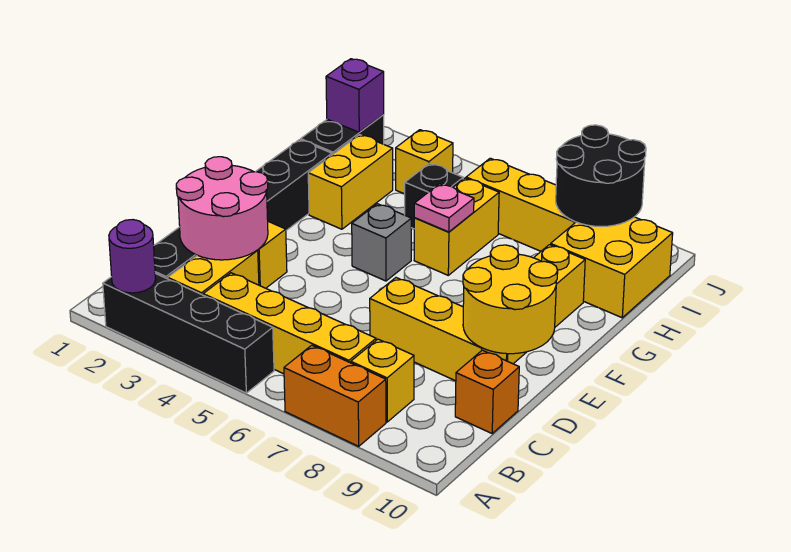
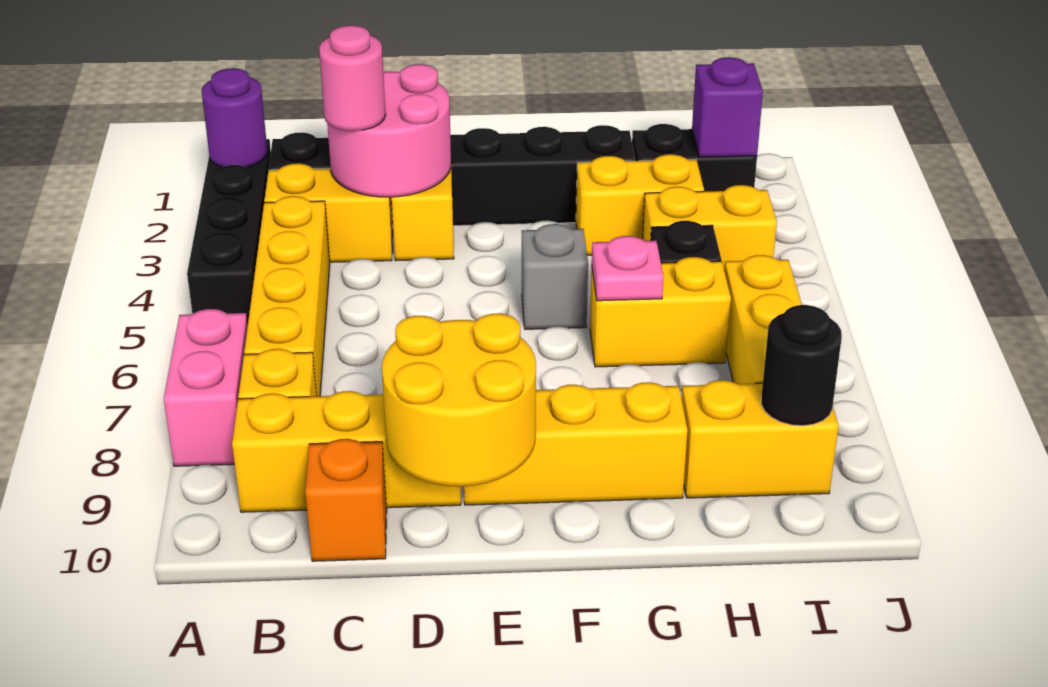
orange 1x2 brick [284,345,386,446] -> pink 1x2 brick [164,309,248,466]
none -> pink 1x1 round brick [319,25,386,131]
yellow 1x3 brick [370,278,507,381] -> yellow 1x3 brick turned to [232,391,461,512]
yellow 2x2 brick [551,217,673,318] -> yellow 1x2 brick [682,380,839,498]
yellow 1x1 brick [396,130,453,194] -> yellow 1x2 brick [643,185,777,269]
black 2x2 round brick [556,125,646,226] -> black 1x1 round brick [761,305,842,426]

